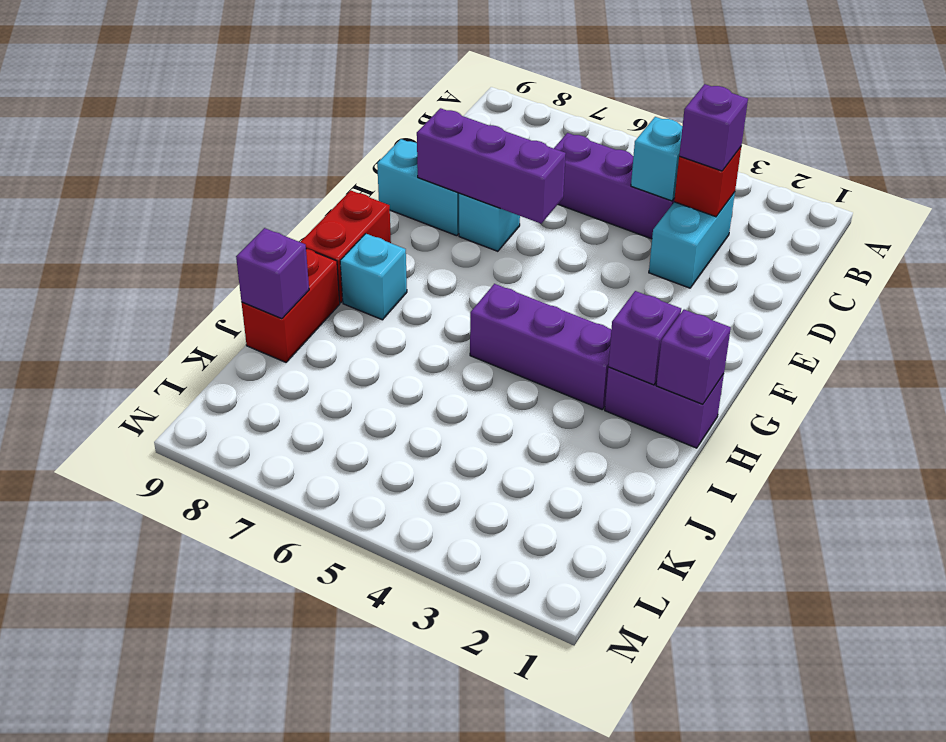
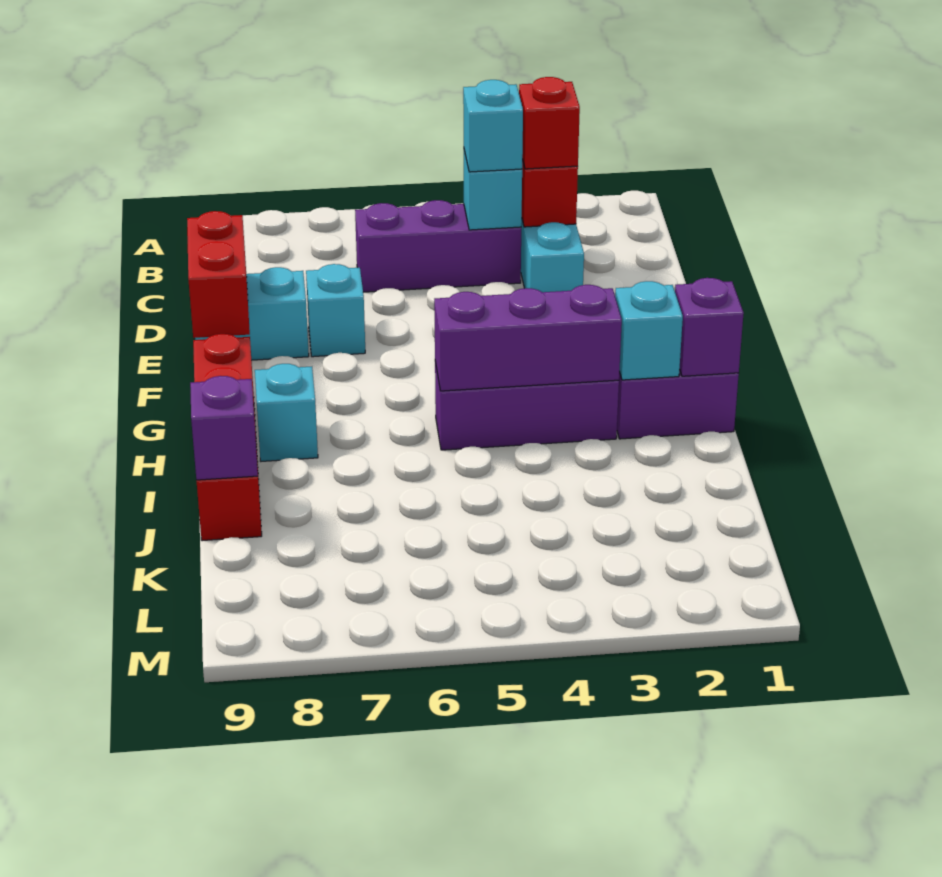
purple 1x1 brick [679,84,748,171] -> red 1x1 brick [519,77,580,169]
none -> cyan 1x1 brick [463,80,523,172]
purple 1x3 brick [417,108,566,223] -> purple 1x3 brick moved to [434,285,622,391]
none -> red 1x2 brick [187,211,250,338]
purple 1x1 brick [608,291,681,385] -> cyan 1x1 brick [615,281,683,380]

